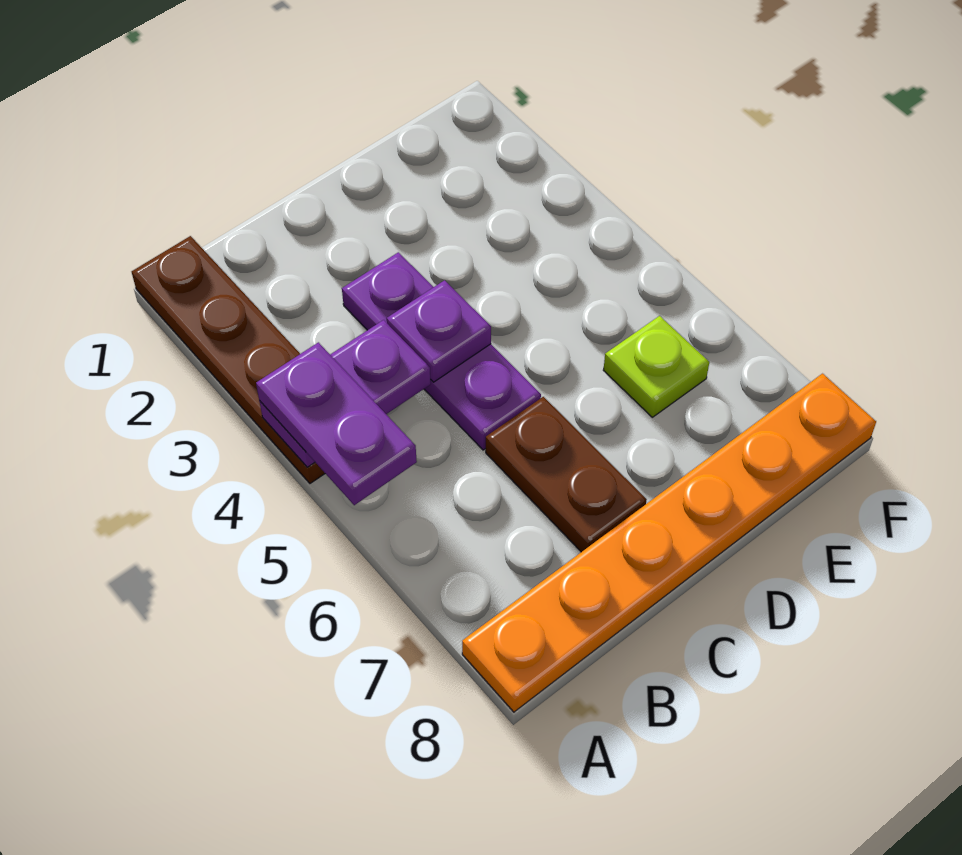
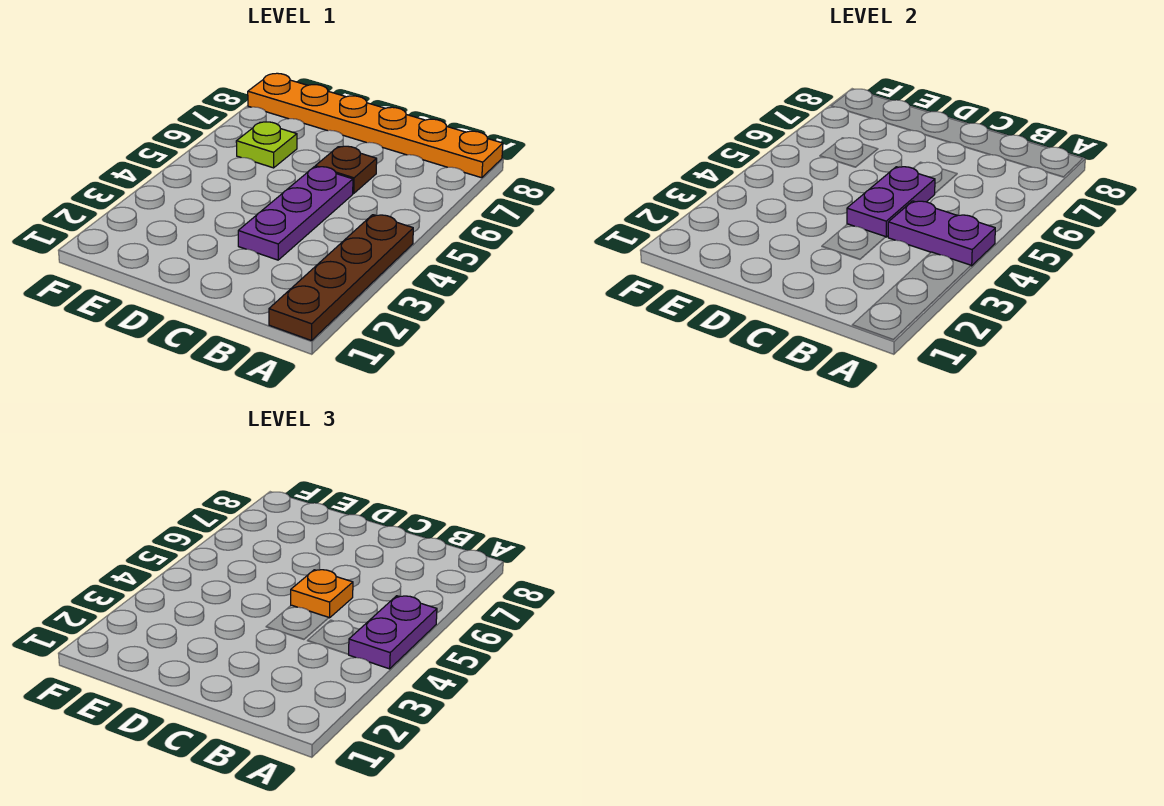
purple 1x1 plate [387,280,491,382] -> purple 1x2 plate [847,167,935,237]
none -> orange 1x1 plate [291,570,353,618]
brown 1x2 plate [486,397,647,552] -> brown 1x1 plate [315,146,377,194]

